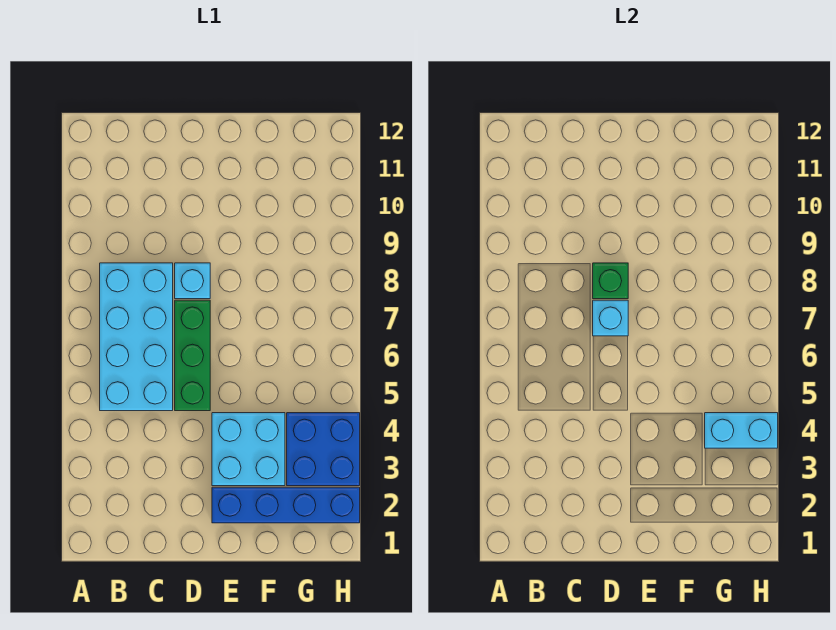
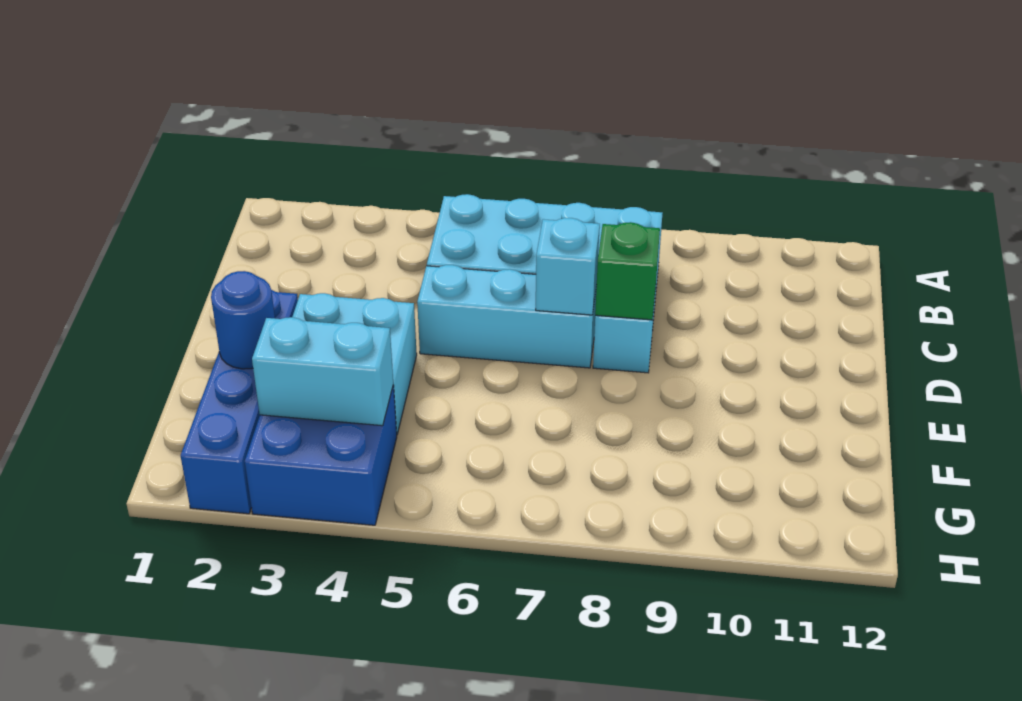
green 1x3 brick [175,300,210,411] -> cyan 1x3 brick [417,265,597,368]
none -> blue 1x1 round brick [211,271,275,369]
cyan 1x2 brick [705,413,778,448] -> cyan 1x2 brick turned to [252,317,393,426]

